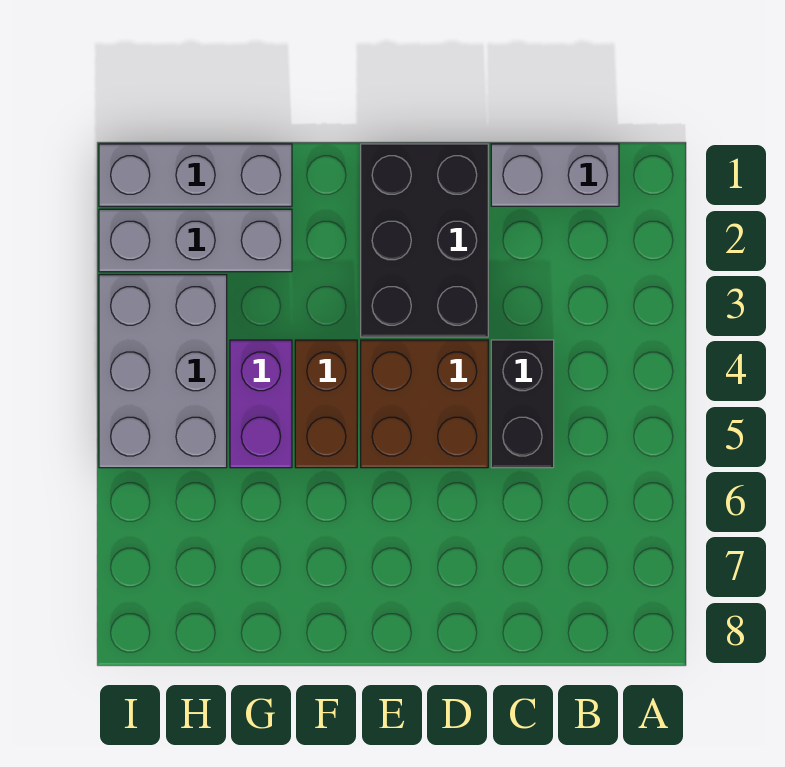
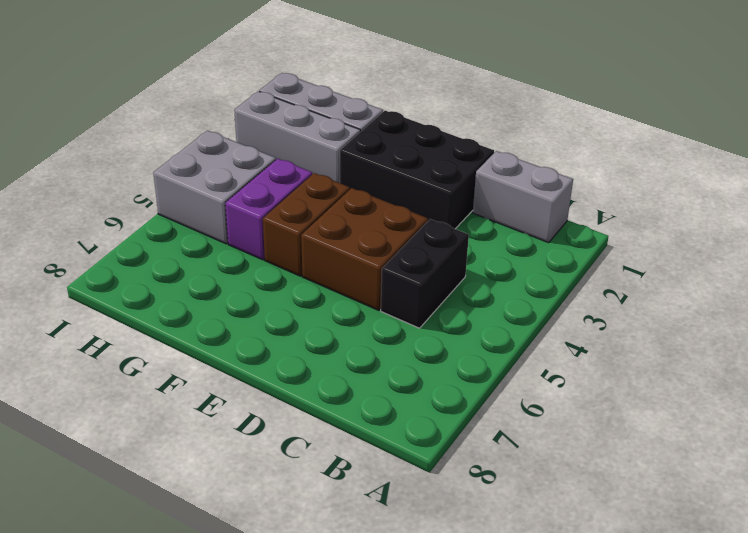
black 2x3 brick [361,144,488,337] -> black 2x3 brick turned to [340,111,494,229]
grey 2x3 brick [99,275,227,468] -> grey 2x2 brick [153,131,276,244]

